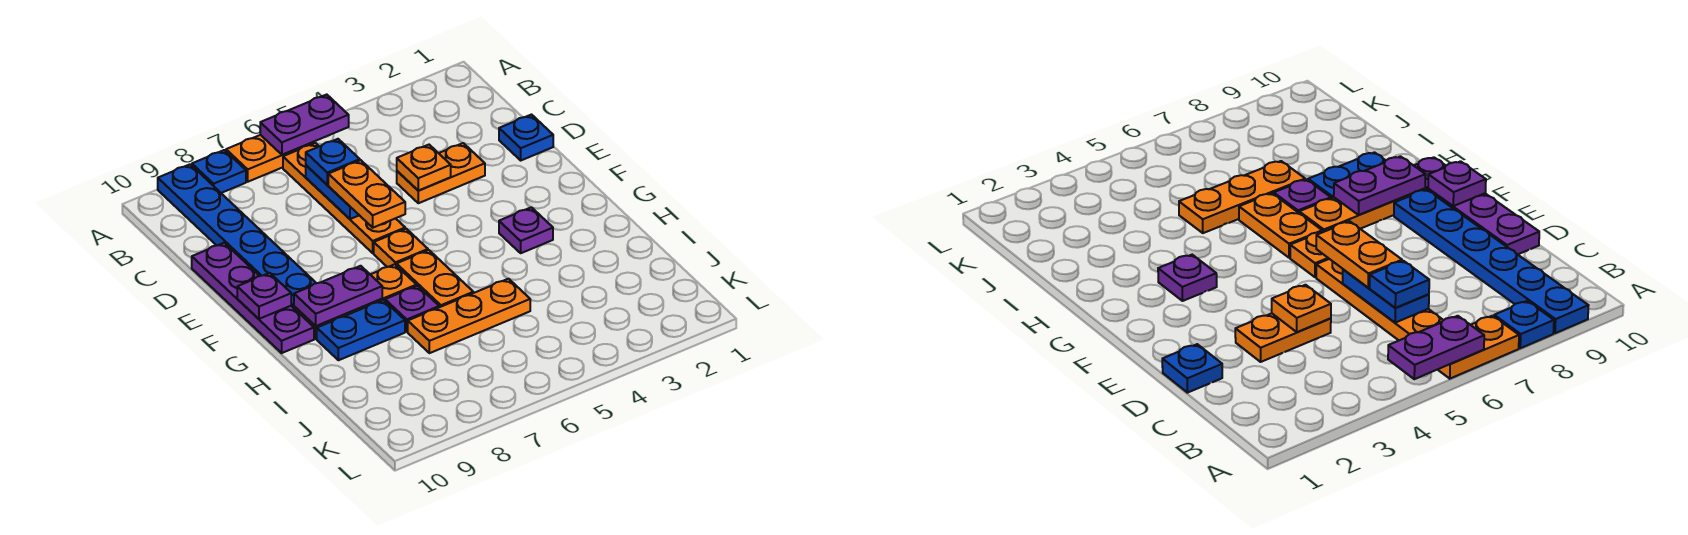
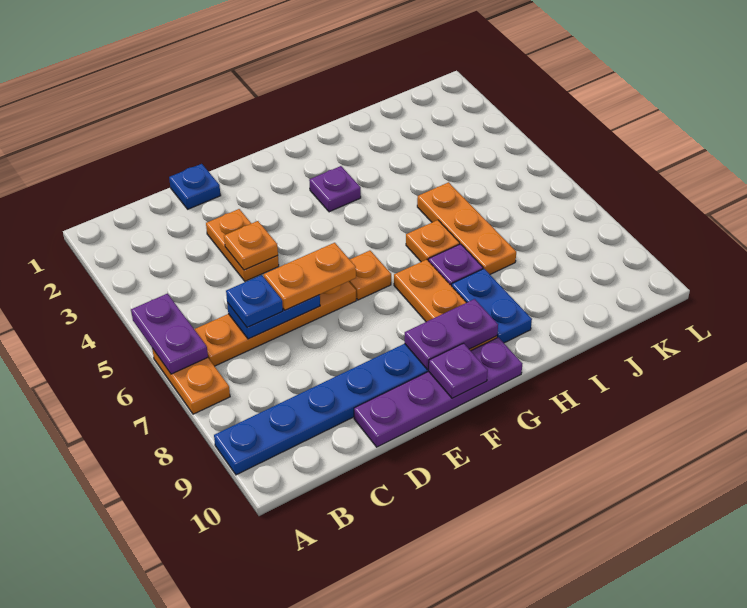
blue 1x1 plate [192,150,246,193] -> none
orange 1x2 plate [397,250,473,307] -> orange 1x1 plate [406,220,460,262]
purple 1x2 plate [294,266,382,326] -> purple 1x2 plate turned to [405,299,498,370]

